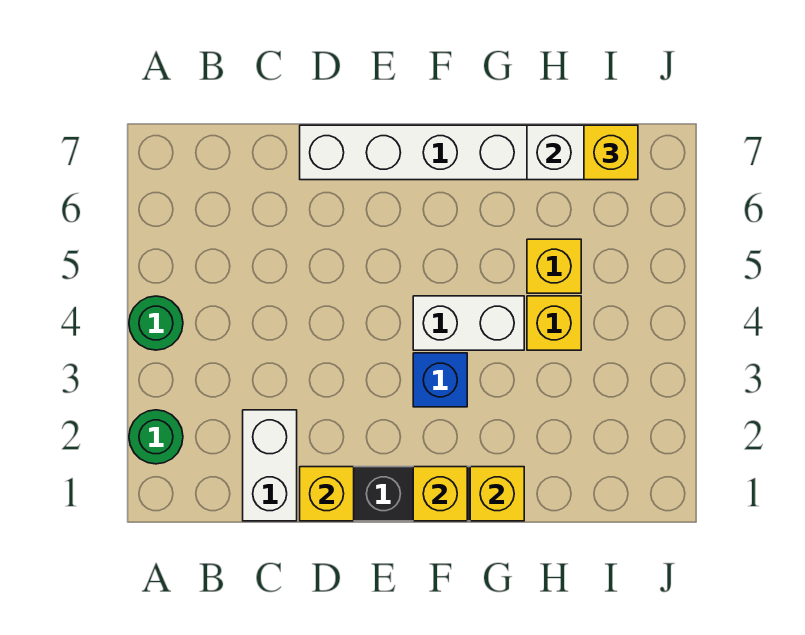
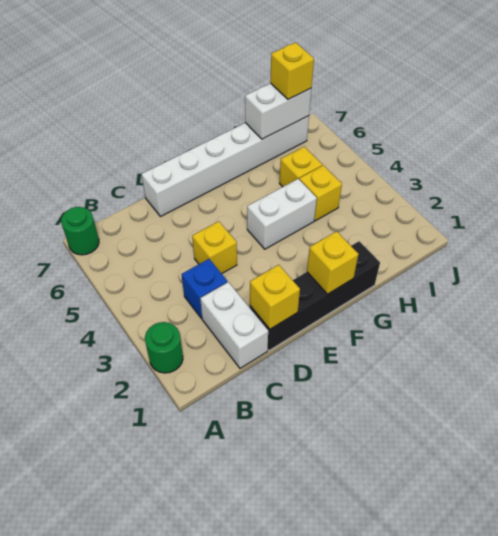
green 1x1 round brick [129,296,183,350] -> green 1x1 round brick moved to [61,207,99,255]
blue 1x1 brick [413,353,467,407] -> blue 1x1 brick moved to [181,259,227,319]
yellow 1x1 brick [470,467,524,521] -> yellow 1x1 brick moved to [192,221,237,274]

